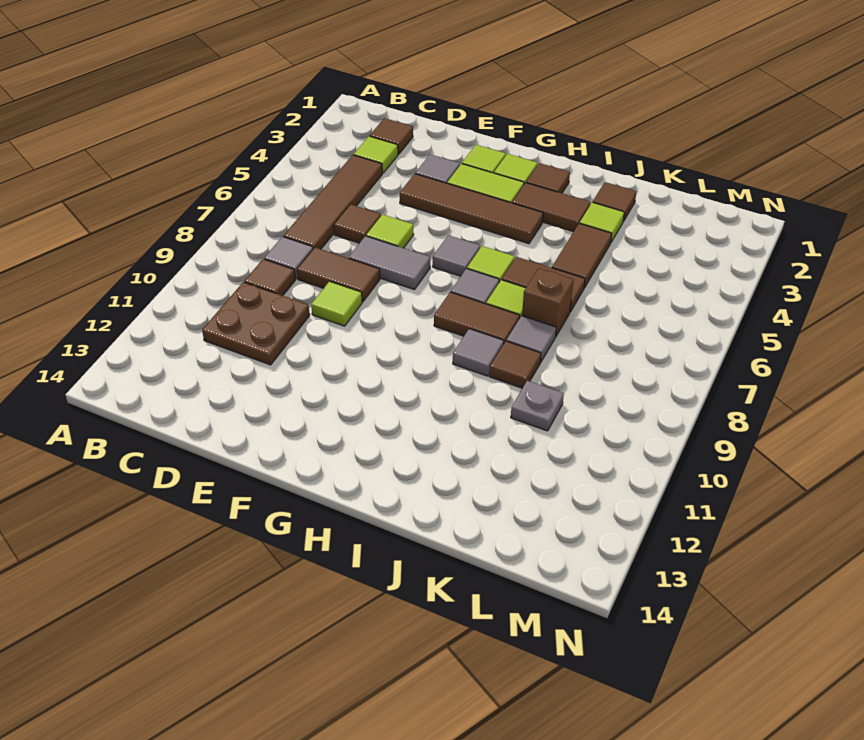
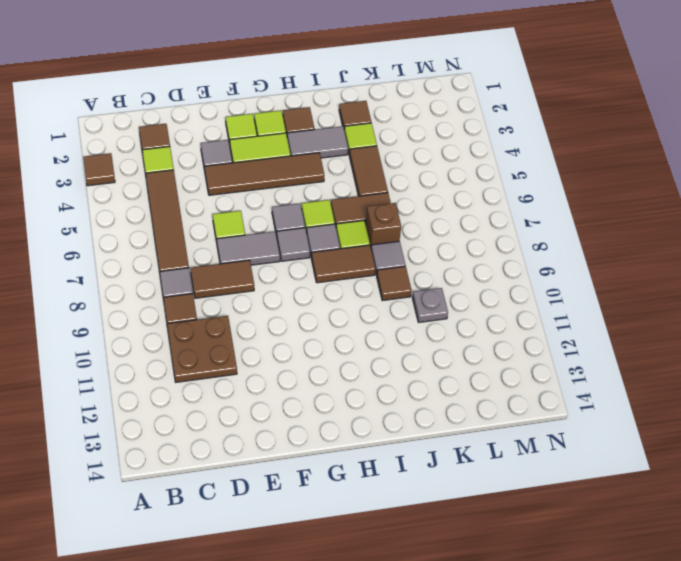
brown 1x1 tile [334,204,381,243] -> brown 1x1 tile moved to [83,153,115,186]
lime 1x1 tile [311,281,362,326] -> none
brown 1x2 tile [512,183,590,232] -> grey 1x2 tile [287,126,348,158]
grey 1x1 tile [453,329,504,376] -> grey 1x1 tile moved to [277,228,310,261]

